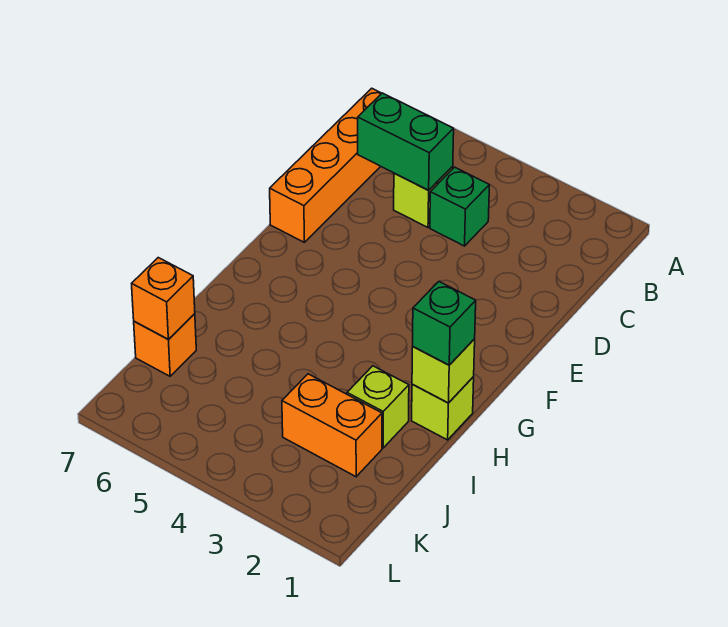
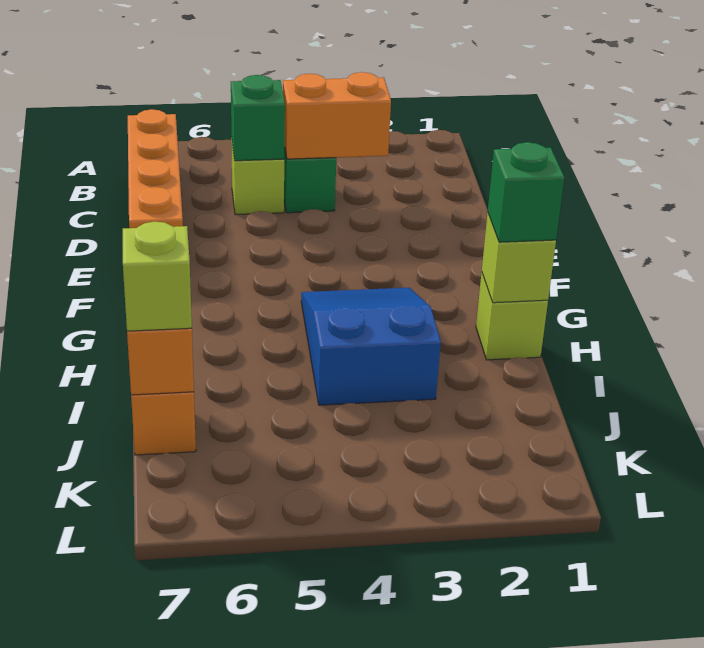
green 1x2 brick [358,93,454,190] -> green 1x1 brick [231,75,285,161]
none -> blue 2x3 slope [301,288,441,405]
lime 1x1 brick [347,366,409,448] -> lime 1x1 brick moved to [123,221,192,331]
orange 1x2 brick [282,374,382,477] -> orange 1x2 brick moved to [283,72,391,159]

